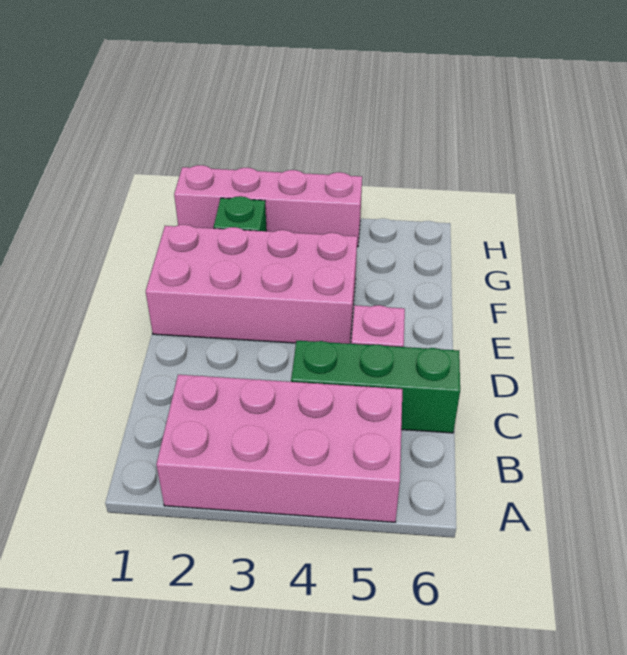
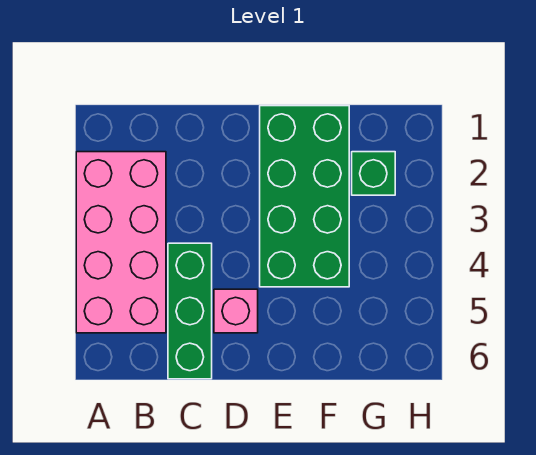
pink 2x4 brick [146,225,357,344] -> green 2x4 brick [260,106,349,287]
pink 1x4 brick [174,165,362,247] -> none

